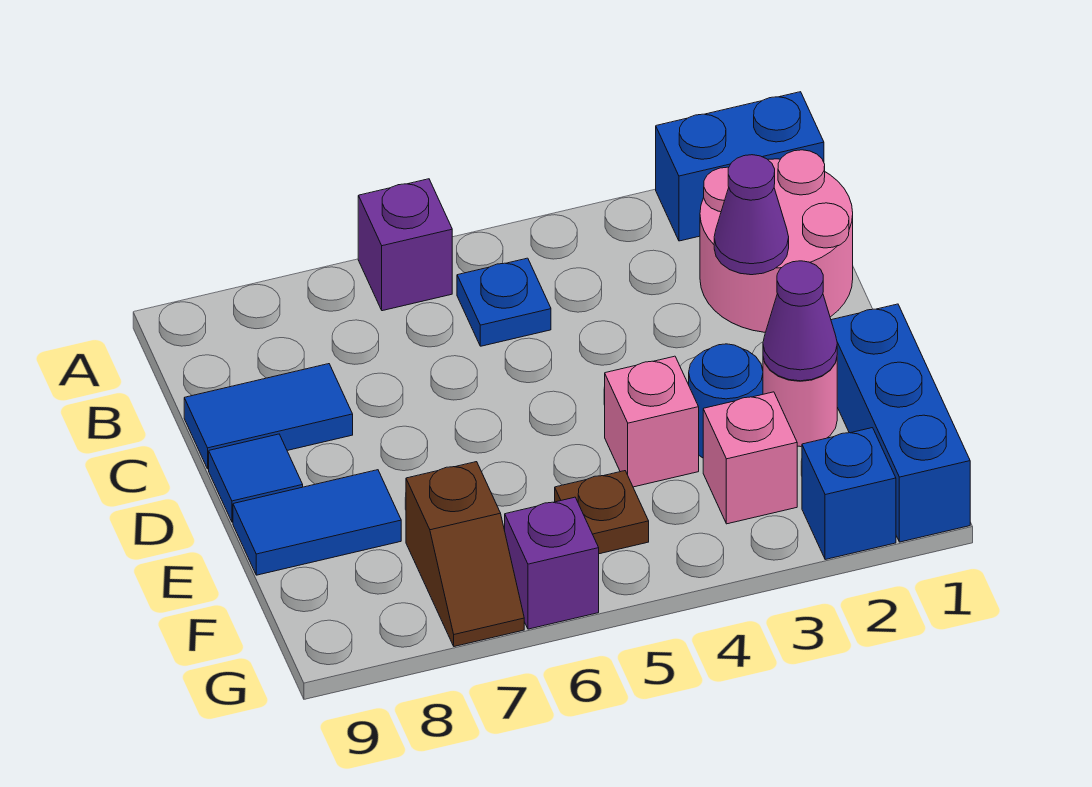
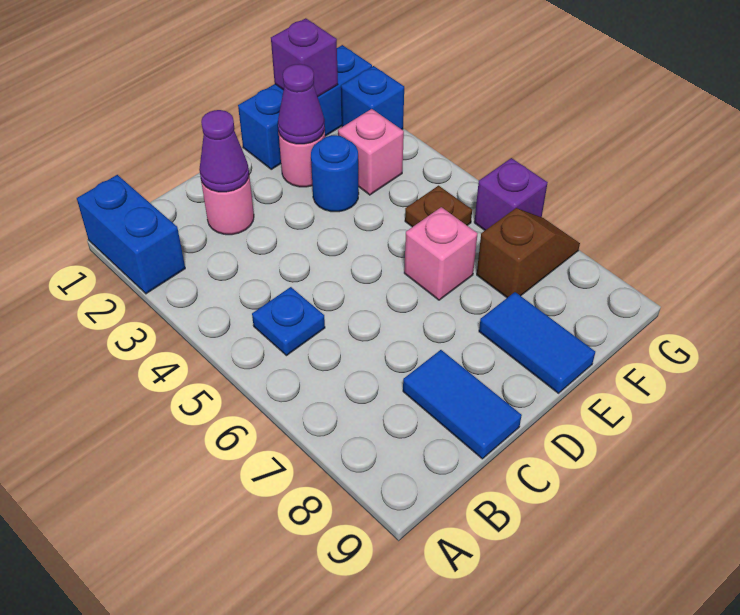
purple 1x1 brick [358,179,452,311] -> purple 1x1 brick moved to [271,18,338,97]
pink 2x2 round brick [700,150,853,332] -> pink 1x1 round brick [201,176,254,235]
blue 1x1 tile [209,434,303,522] -> none
pink 1x1 brick [605,356,699,487] -> pink 1x1 brick moved to [404,207,478,300]

